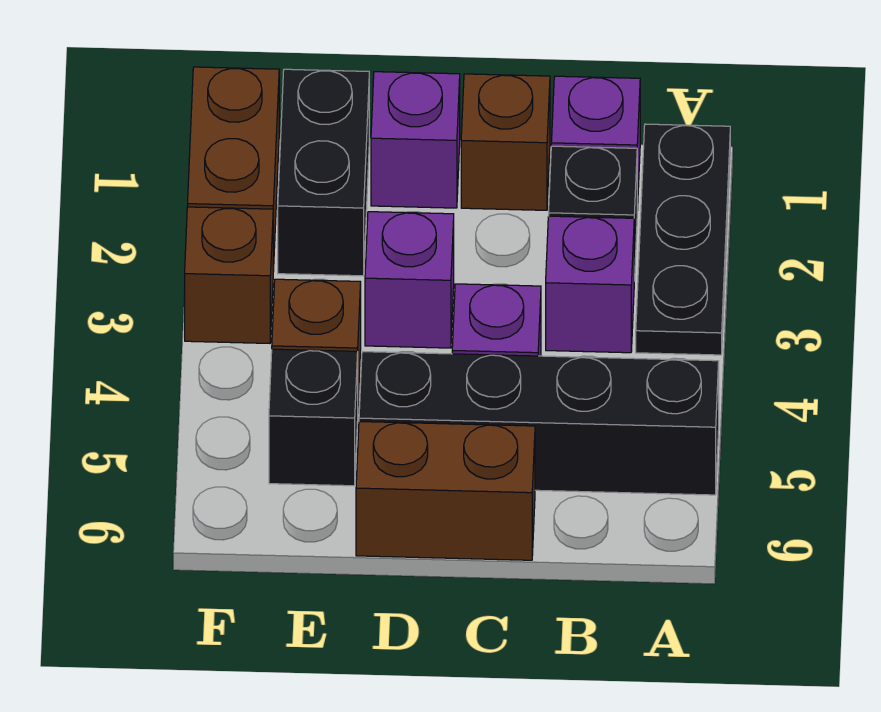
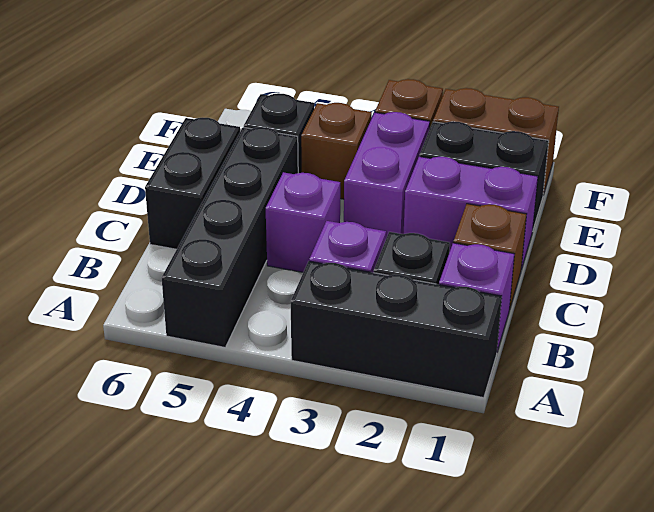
black 1x3 plate [636,124,730,355] -> black 1x3 brick [291,261,502,398]
brown 1x2 brick [356,422,535,560] -> black 1x2 brick [145,118,240,249]
purple 1x1 brick [371,72,460,208] -> purple 1x2 brick [404,156,538,270]
purple 1x1 brick [365,212,454,348] -> purple 1x2 brick [344,112,430,238]

